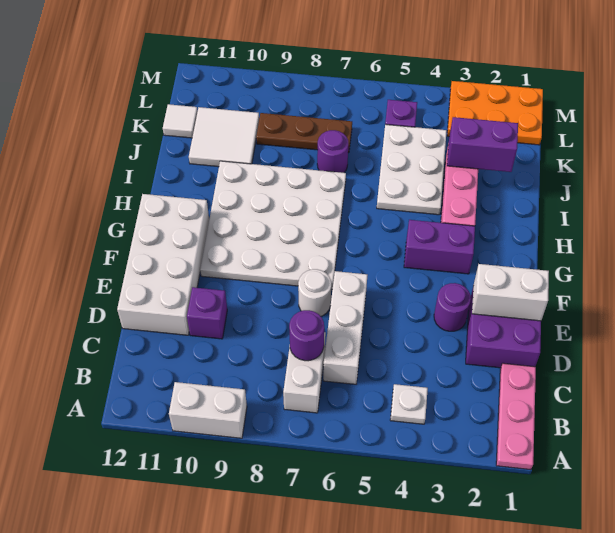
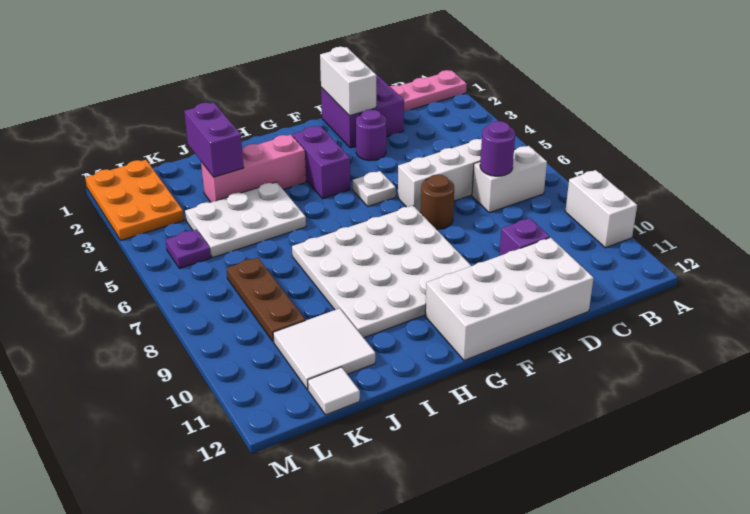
white 1x1 plate [390,384,428,424] -> white 1x1 plate moved to [352,171,396,206]
white 1x1 round brick [298,269,331,316] -> brown 1x1 round brick [421,174,454,229]
purple 1x1 round brick [317,130,348,173] -> none

